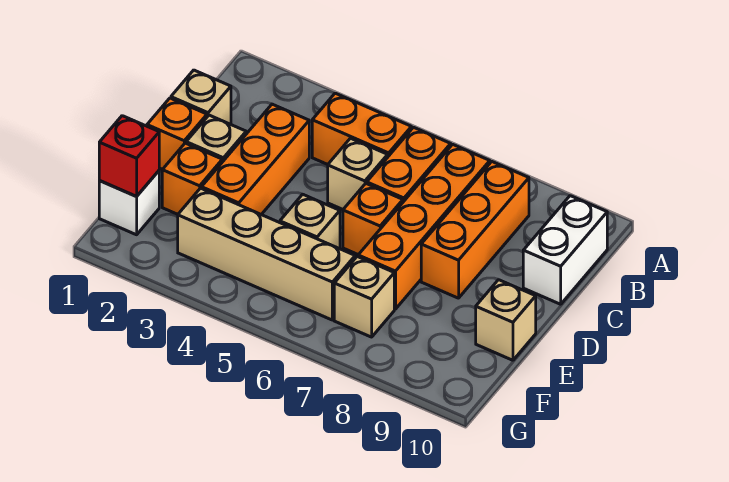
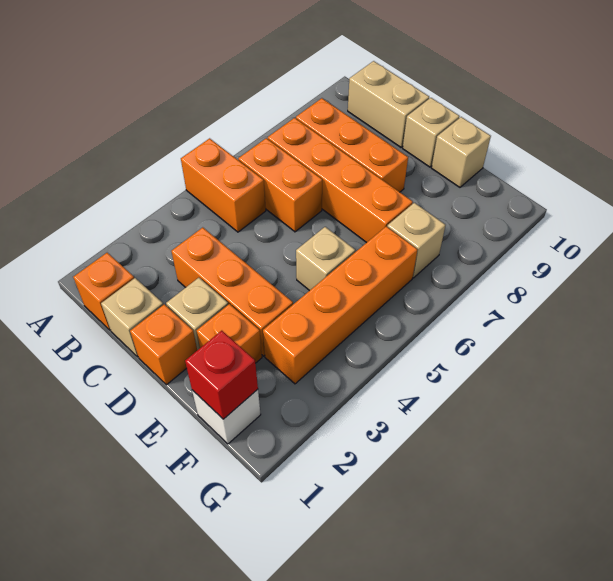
orange 1x2 brick [312,93,411,164] -> orange 1x2 brick turned to [181,138,266,232]
white 1x2 brick [523,196,607,304] -> tan 1x2 brick [348,61,429,147]
tan 1x1 brick [328,138,388,209] -> tan 1x1 brick moved to [403,98,460,167]
orange 1x1 brick [343,183,403,255] -> orange 1x1 brick moved to [73,253,134,330]
tan 1x4 brick [178,188,355,320] -> orange 1x4 brick [263,226,417,384]

